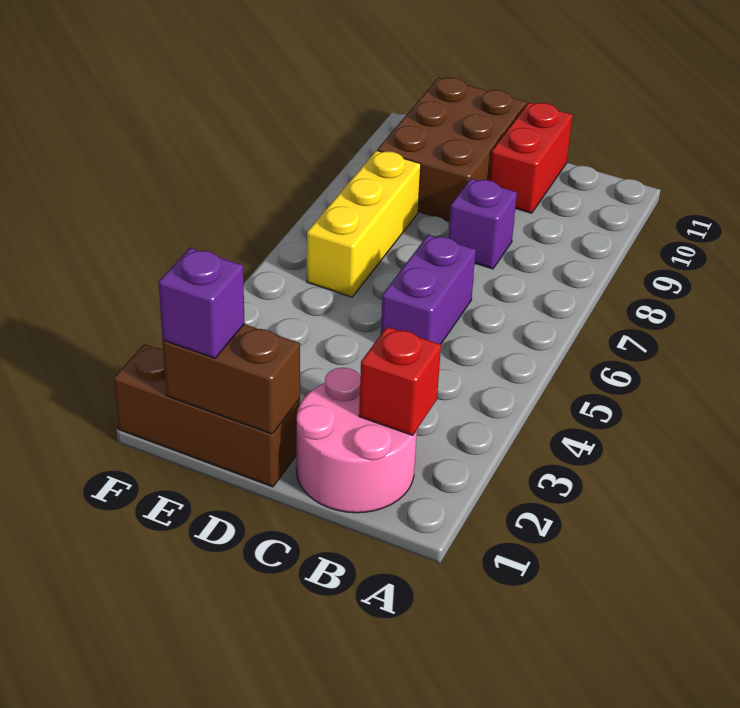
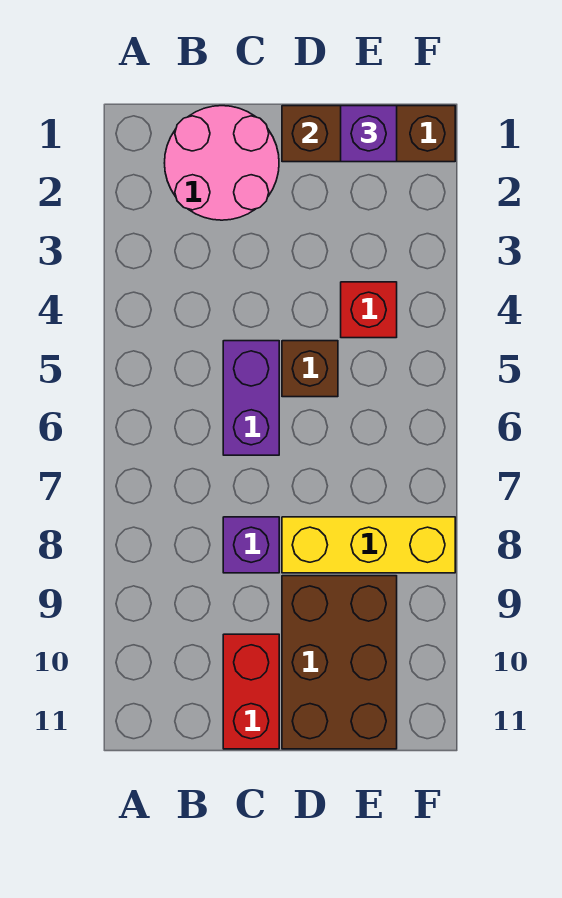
red 1x1 brick [359,327,441,435] -> red 1x1 brick moved to [341,282,397,338]
none -> brown 1x1 brick [282,341,338,397]
yellow 1x3 brick [307,151,421,297] -> yellow 1x3 brick turned to [282,517,455,573]

